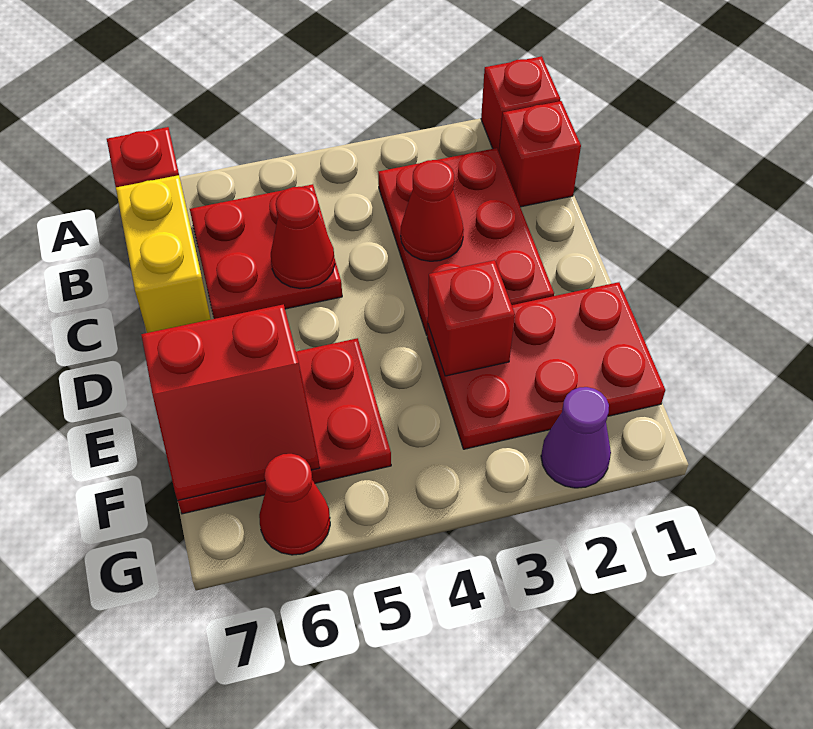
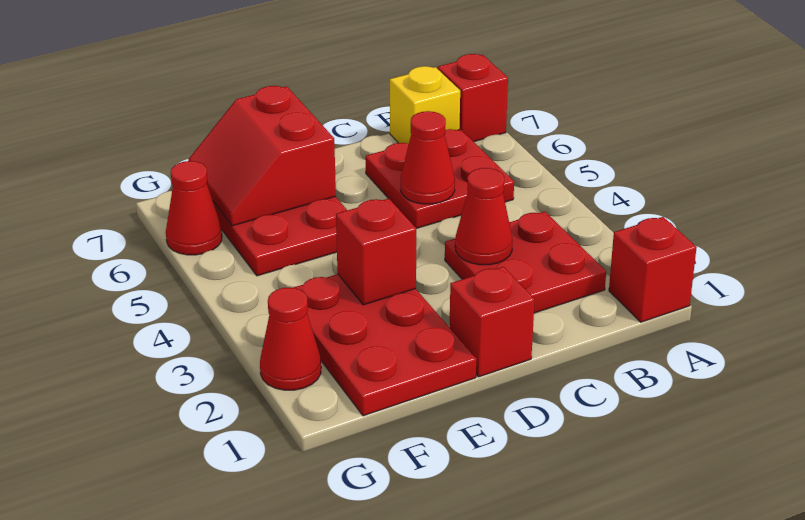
red 1x1 brick [499,101,581,207] -> red 1x1 brick moved to [450,267,535,377]
red 2x3 plate [378,148,554,335] -> red 2x2 plate [445,212,606,313]
yellow 1x2 brick [116,175,211,333] -> yellow 1x1 brick [390,66,460,144]
purple 1x1 cone [541,387,611,488] -> red 1x1 cone [260,287,321,390]

